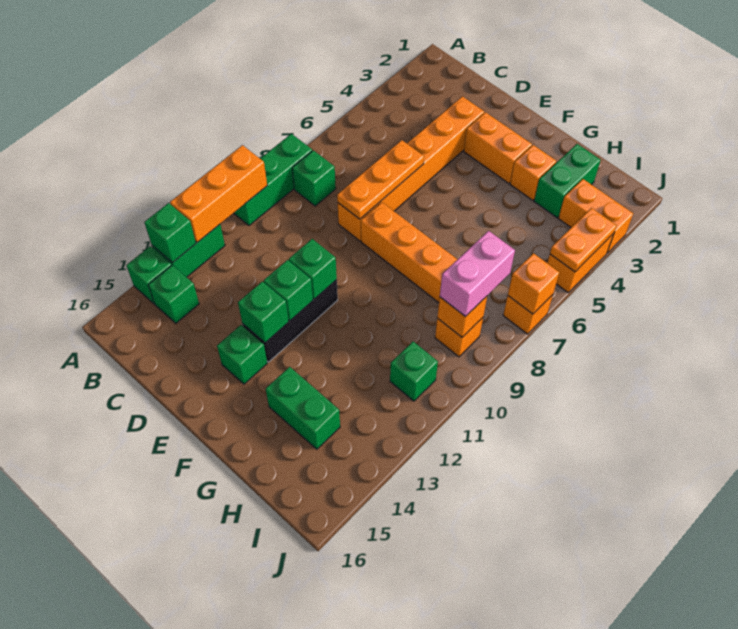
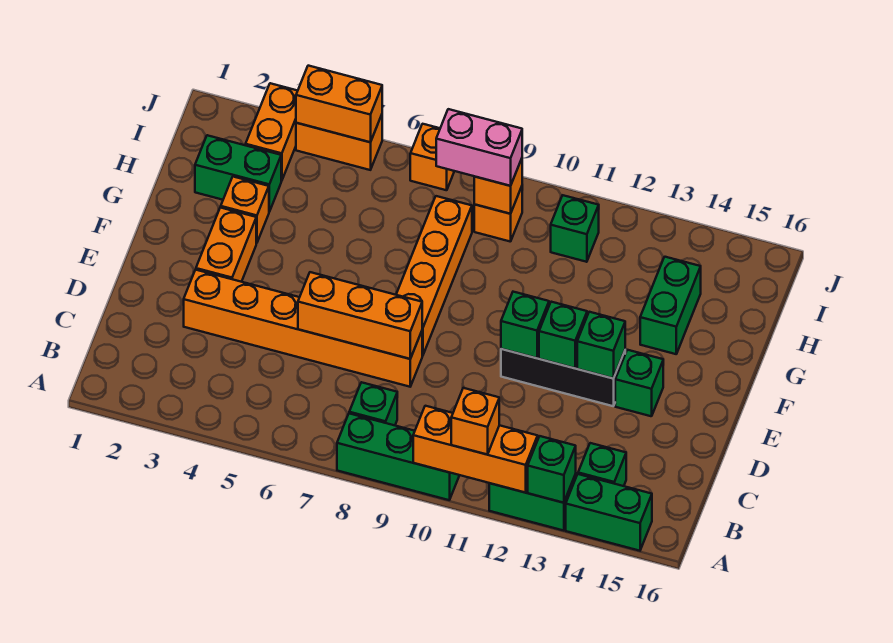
green 1x1 brick [126,246,172,304] -> green 1x2 brick [566,474,652,551]
orange 1x3 plate [337,140,424,219] -> orange 1x3 brick [298,272,422,359]
orange 1x2 plate [550,208,617,272] -> orange 1x2 brick [296,66,382,142]
orange 1x1 brick [508,253,559,314] -> orange 1x1 brick moved to [451,388,499,455]

